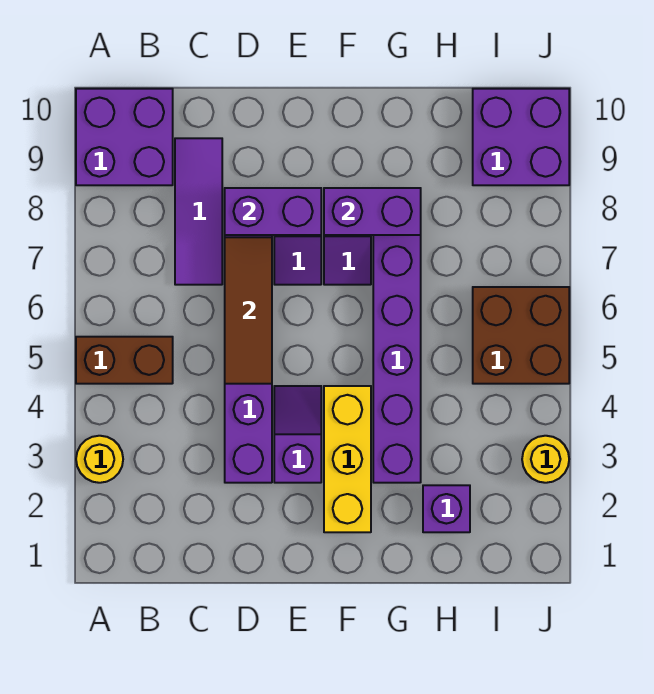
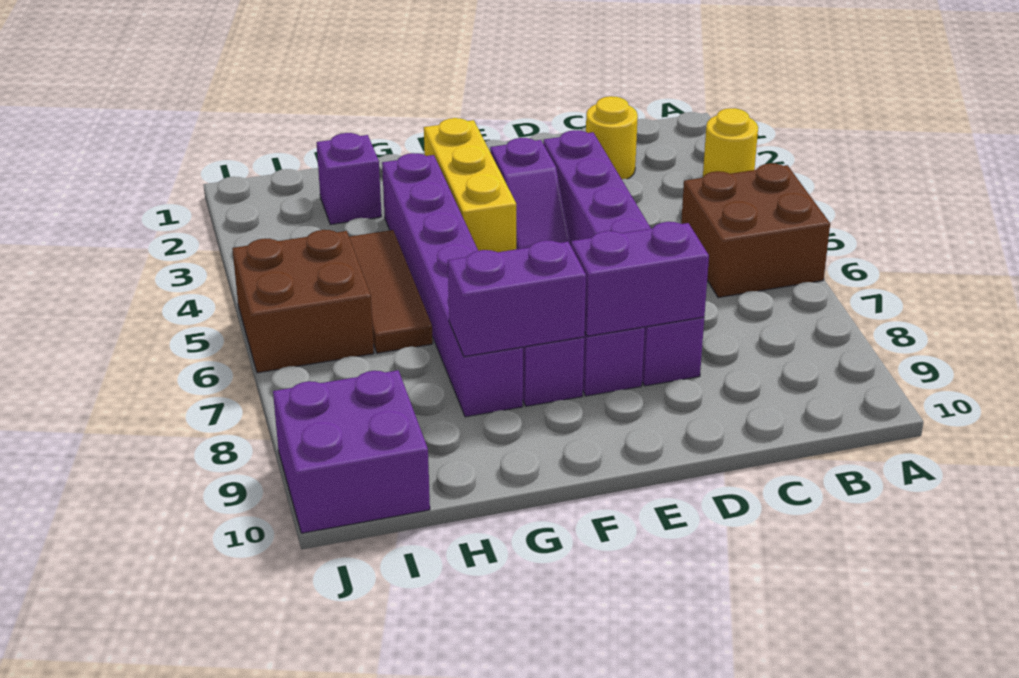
brown 1x2 brick [76,337,173,384] -> brown 2x2 brick [681,163,830,298]
purple 2x2 brick [76,89,173,185] -> none
purple 1x3 tile [175,138,222,285] -> none
brown 1x3 tile [225,237,272,384] -> brown 1x3 tile moved to [349,230,433,353]
yellow 1x1 round brick [522,436,569,483] -> yellow 1x1 round brick moved to [586,96,638,179]

